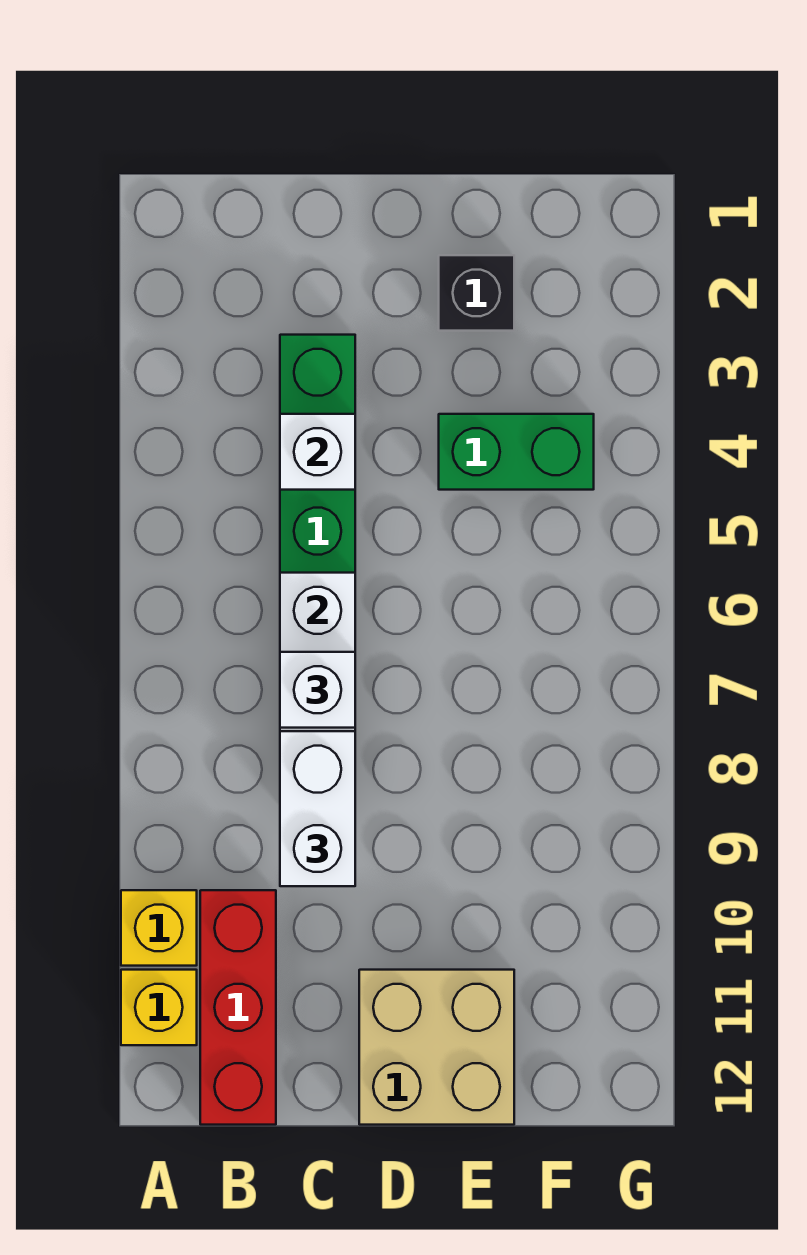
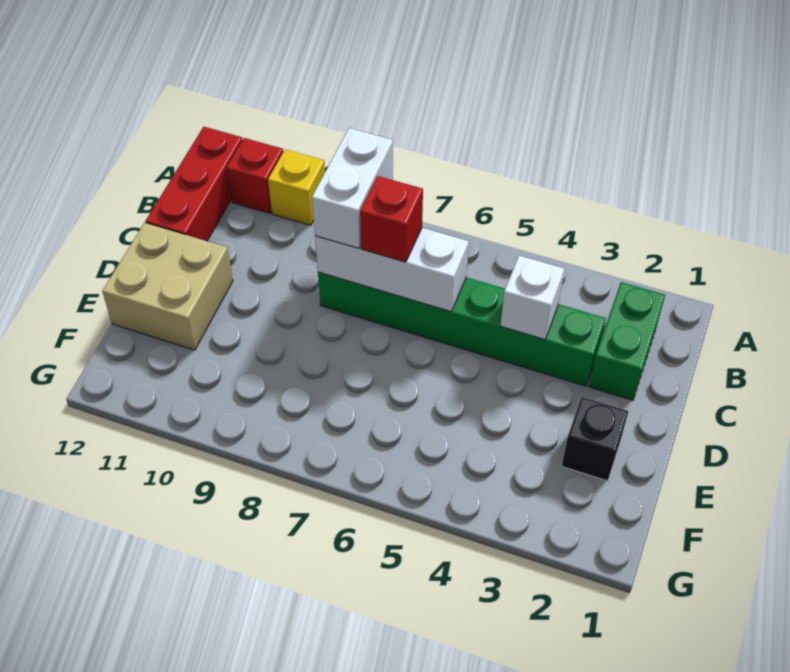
yellow 1x1 brick [121,970,197,1045] -> red 1x1 brick [227,138,283,213]
red 1x3 brick [200,890,276,1125] -> red 1x3 brick turned to [145,127,242,241]
white 1x1 brick [280,652,355,728] -> red 1x1 brick [360,176,423,262]
white 1x2 brick [280,731,355,886] -> white 1x2 brick turned to [312,128,393,248]
green 1x2 brick [439,414,594,490] -> green 1x2 brick moved to [589,282,665,400]

